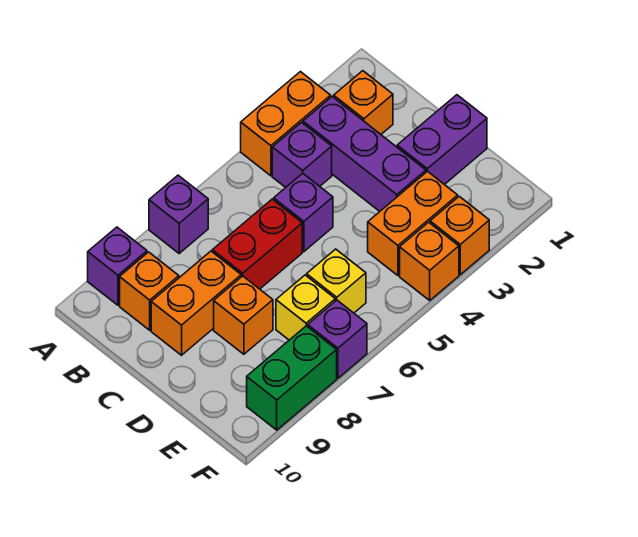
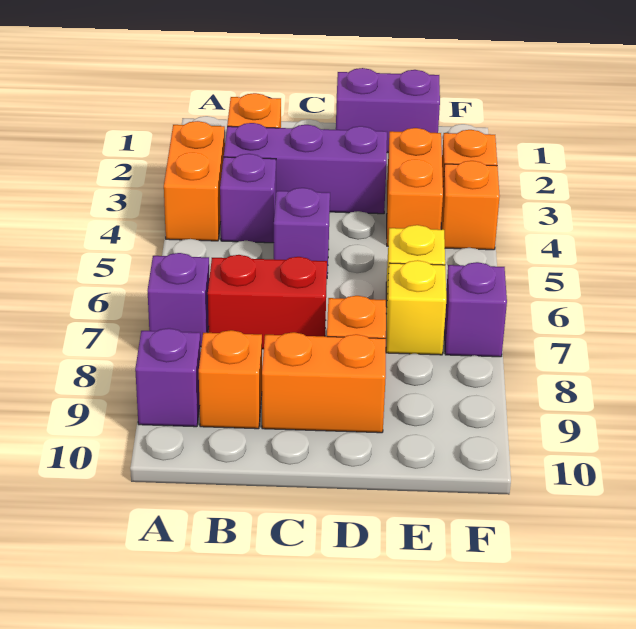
red 1x2 brick [212,199,302,289] -> red 1x2 brick turned to [208,255,327,349]
orange 1x2 brick [151,251,241,355] -> orange 1x2 brick turned to [262,332,386,433]
purple 1x2 brick [397,95,487,185] -> purple 1x2 brick turned to [336,68,440,153]
green 1x2 brick [247,326,337,430] -> none

